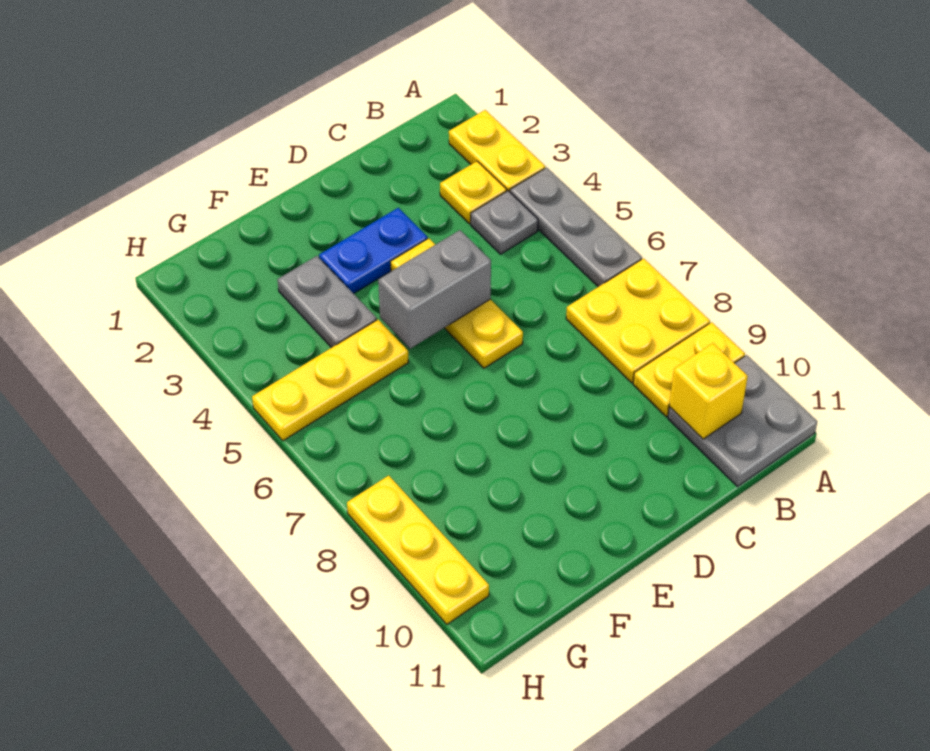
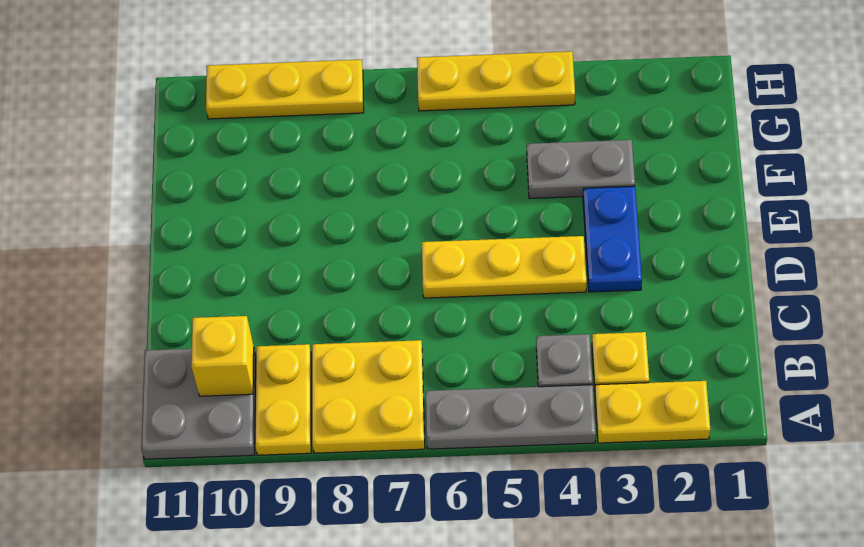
grey 1x2 brick [378,230,491,349] -> none
yellow 1x3 plate [252,320,409,441] -> yellow 1x3 plate turned to [417,51,575,111]

